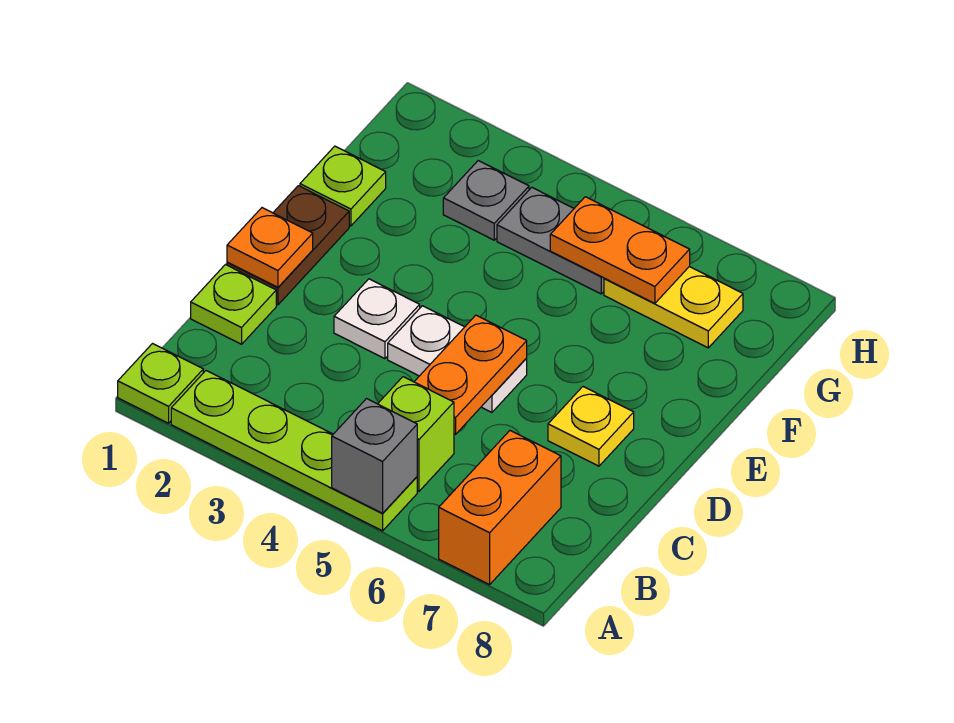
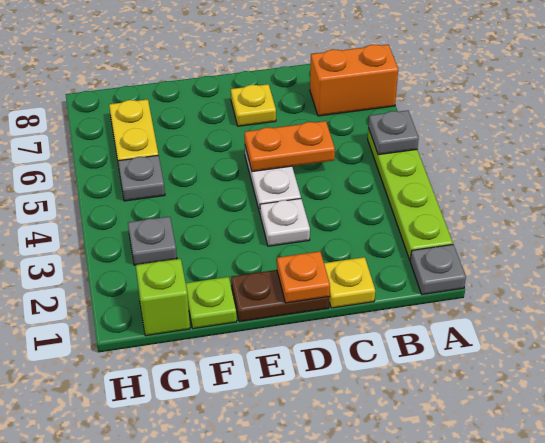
lime 1x1 plate [118,344,203,423] -> grey 1x1 plate [410,245,466,295]
grey 1x1 brick [332,399,417,513] -> grey 1x1 plate [368,110,419,155]
lime 1x1 brick [378,377,454,491] -> lime 1x1 brick moved to [136,259,190,336]
lime 1x1 plate [191,265,276,344] -> yellow 1x1 plate [324,257,375,308]
grey 1x2 plate [497,187,604,294] -> grey 1x1 plate [118,155,165,201]
orange 1x2 plate [550,197,690,303] -> none

